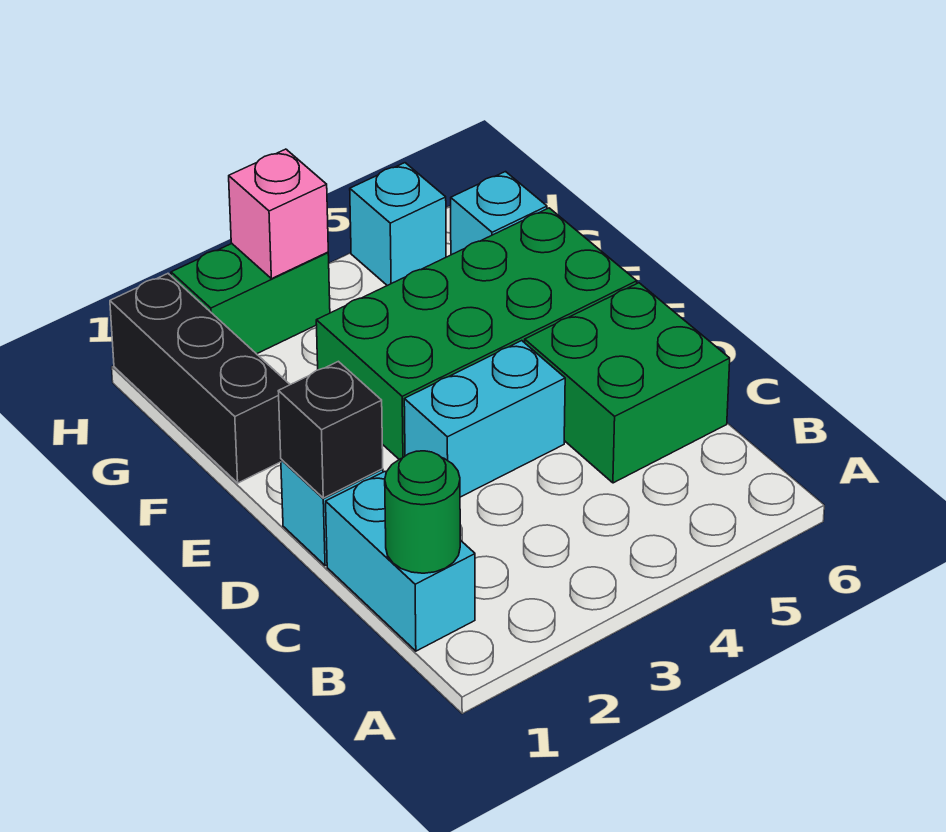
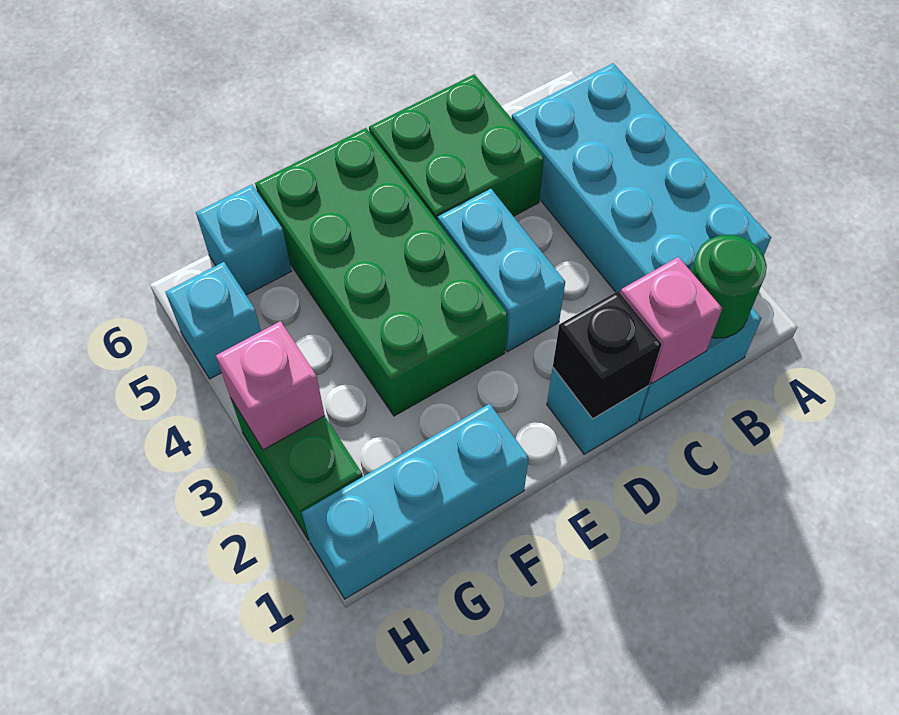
none -> cyan 2x4 brick [512,63,771,292]
none -> pink 1x1 brick [620,257,722,383]
black 1x3 brick [110,274,290,483] -> cyan 1x3 brick [302,404,529,599]

